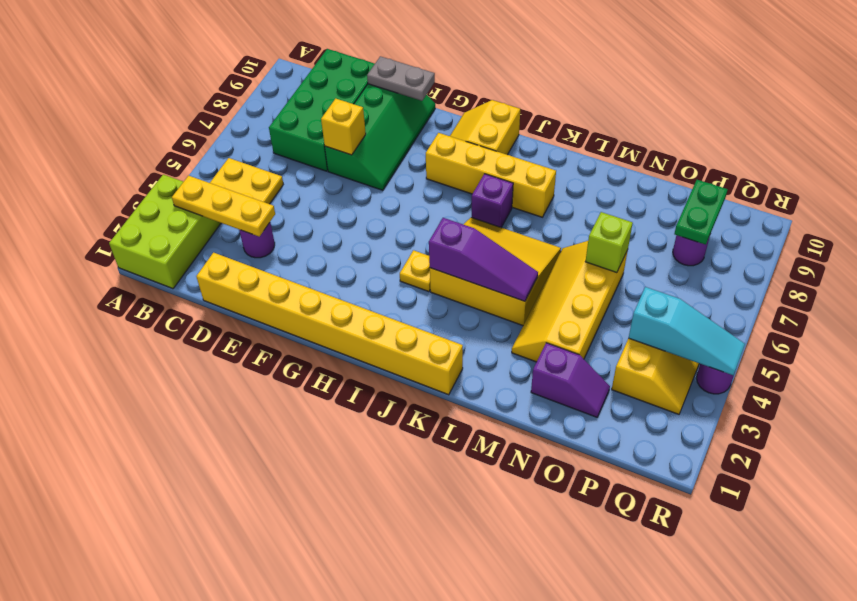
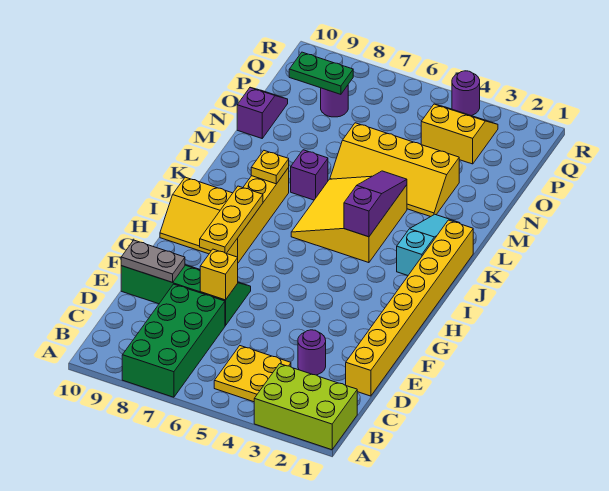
yellow 1x3 plate [172,175,275,236] -> yellow 1x3 plate moved to [200,186,263,253]
green 2x4 brick [269,49,375,171] -> green 2x4 brick turned to [122,284,225,397]
grey 1x2 plate [367,56,435,101] -> grey 1x2 plate turned to [121,240,185,282]
yellow 1x1 plate [400,250,430,292] -> yellow 1x1 plate moved to [251,151,289,184]
purple 1x1 brick [472,174,513,227] -> purple 1x1 brick moved to [291,150,328,200]
purple 1x2 slope [531,343,610,417] -> purple 1x2 slope moved to [237,88,288,138]
lime 1x1 brick [585,212,633,273] -> none
cyan 1x3 slope [629,287,745,375] -> cyan 1x3 slope moved to [397,214,459,275]

